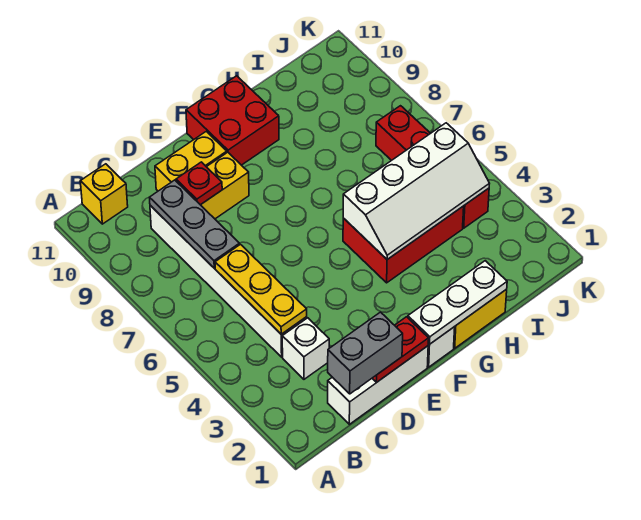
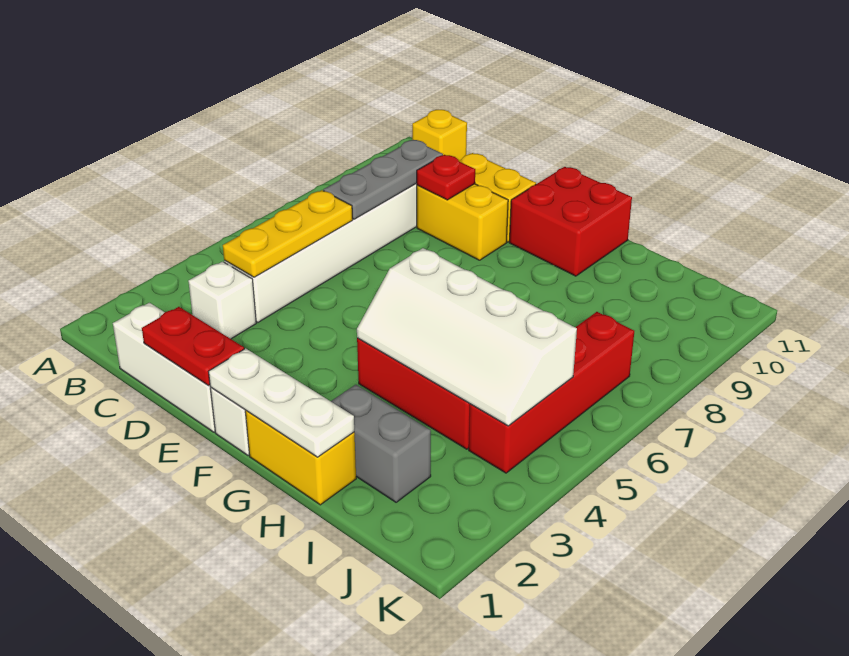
grey 1x2 brick [328,312,403,394] -> grey 1x2 brick moved to [331,385,431,502]

